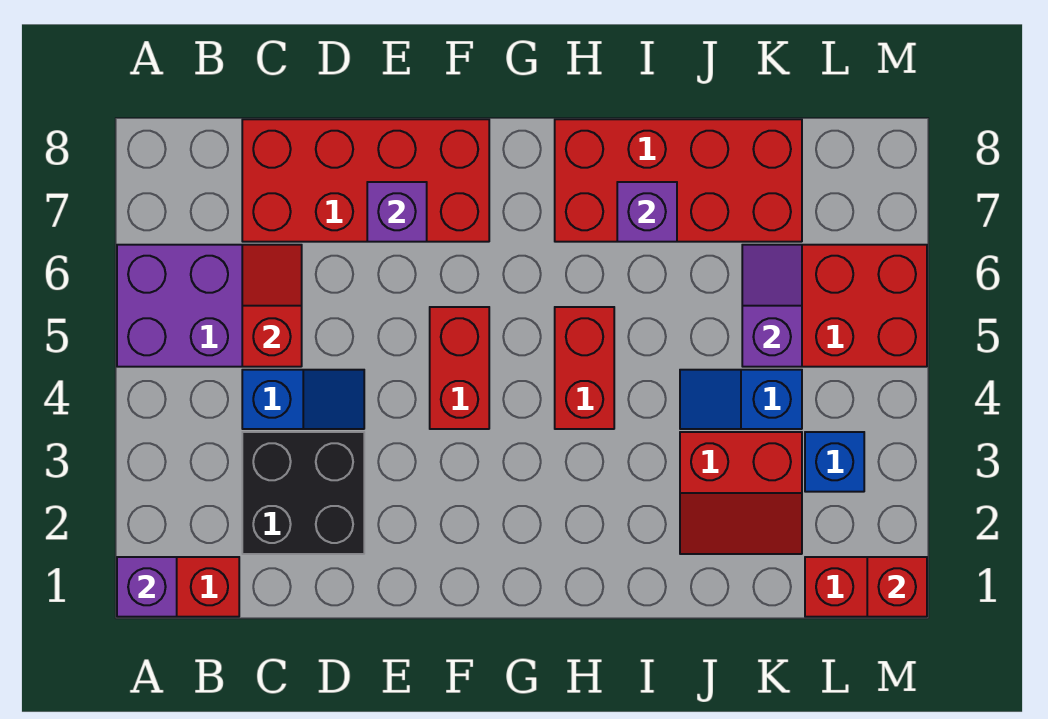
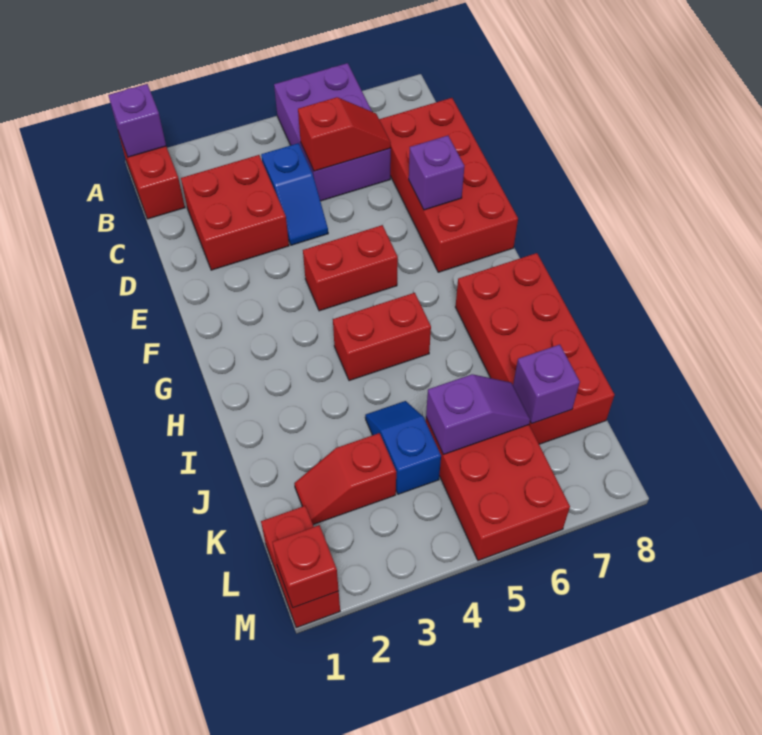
black 2x2 brick [242,432,364,554] -> red 2x2 brick [181,155,289,270]
purple 1x1 brick [617,182,677,242] -> purple 1x1 brick moved to [513,345,580,424]
red 2x2 slope [680,432,802,554] -> red 1x2 slope [294,433,396,524]
blue 1x1 brick [805,432,864,492] -> none

